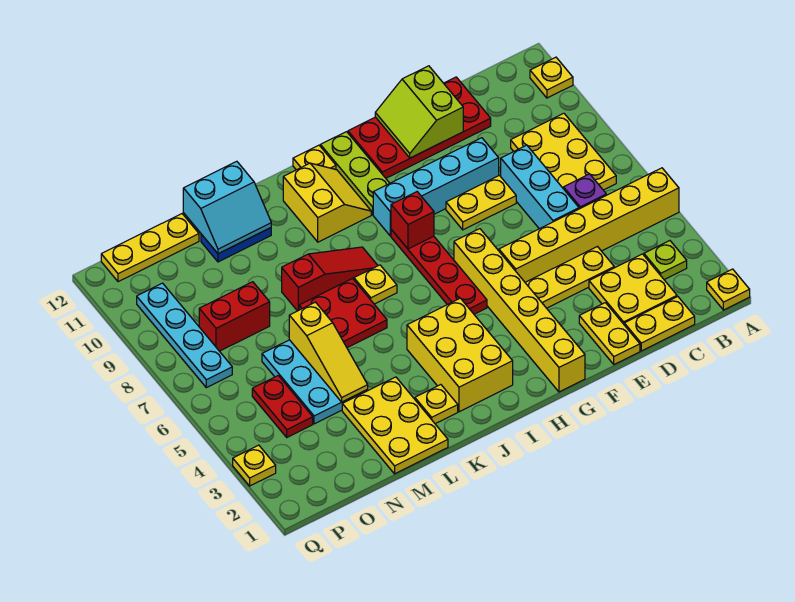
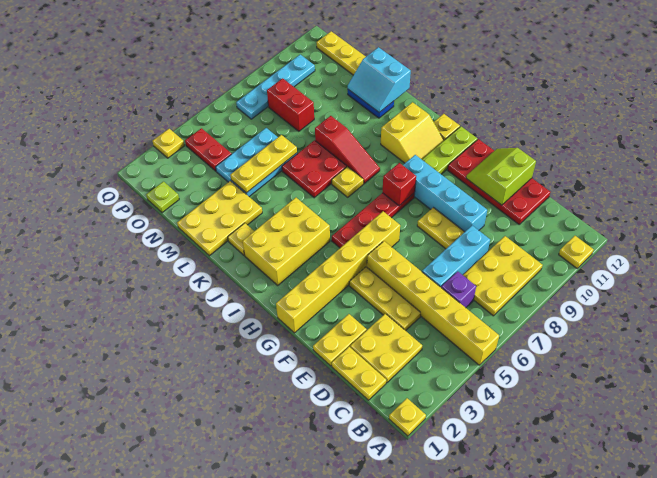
lime 1x1 plate [644,241,687,280] -> lime 1x1 plate moved to [146,182,179,213]
yellow 1x3 slope [289,302,368,402] -> yellow 1x3 plate [230,135,297,193]
red 1x2 plate [252,376,313,437] -> red 1x2 plate turned to [185,128,231,171]

